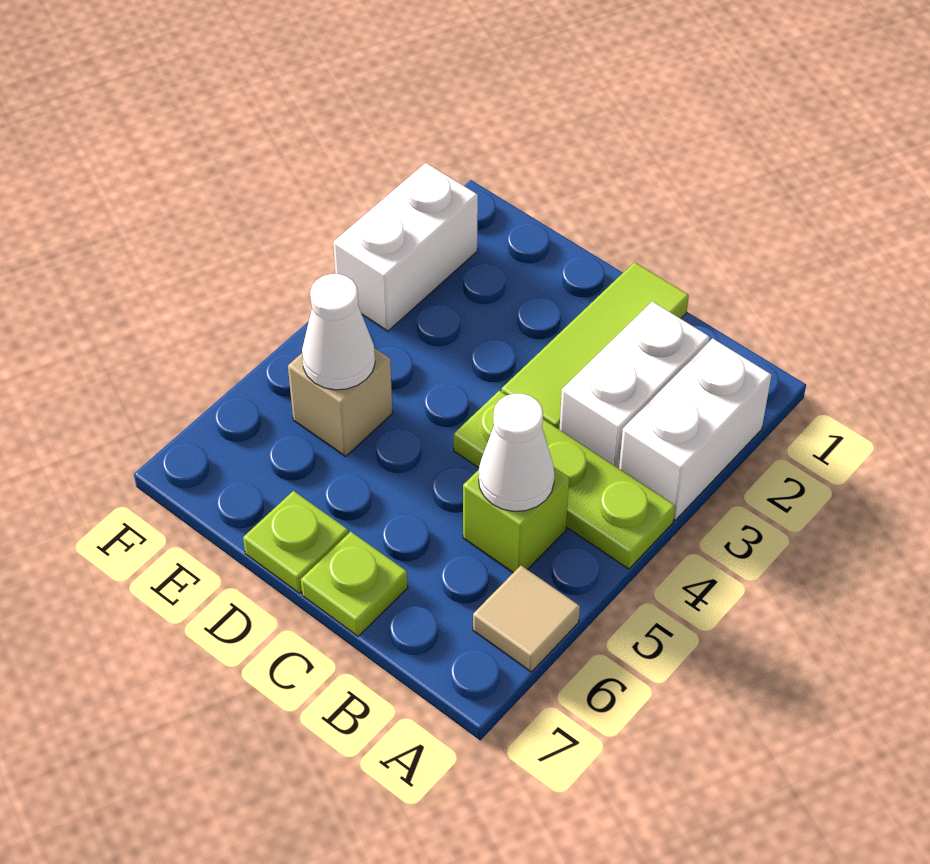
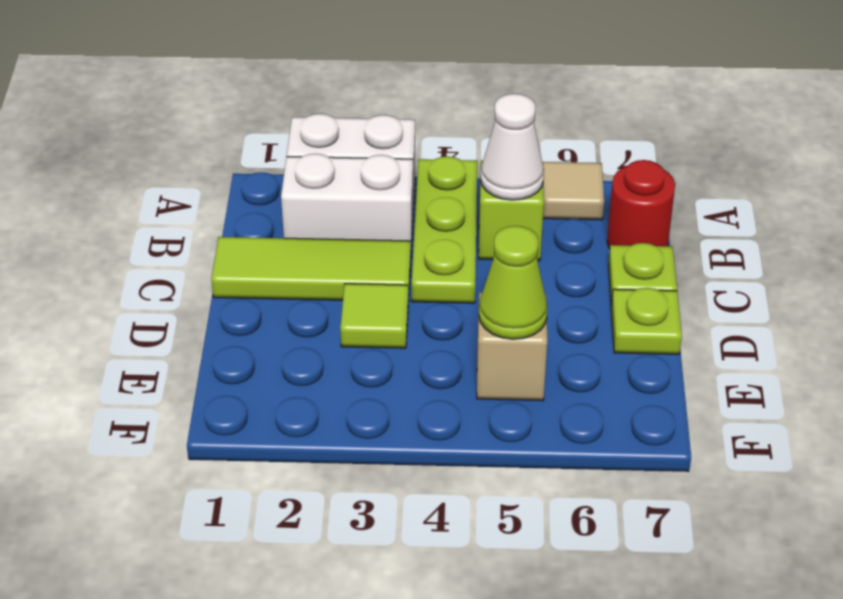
none -> red 1x1 round brick [607,160,675,249]
none -> lime 1x1 tile [340,284,408,348]
white 1x1 cone [302,274,375,390] -> lime 1x1 cone [479,226,548,339]
white 1x2 brick [333,163,478,331] -> none

